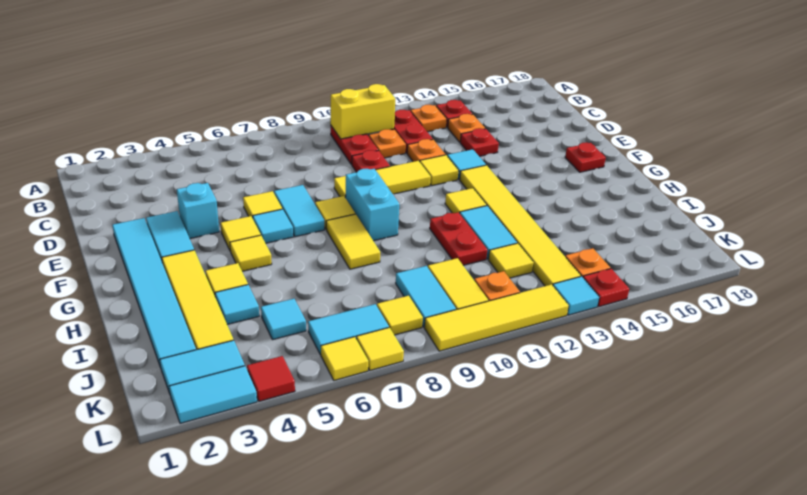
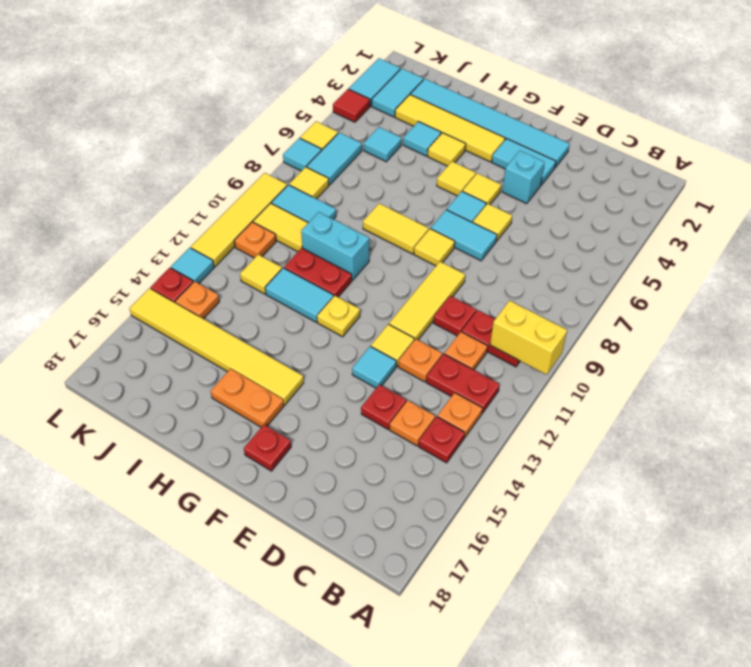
yellow 1x2 brick [331,84,395,139] -> yellow 1x2 brick turned to [490,301,567,375]
cyan 1x2 brick [345,169,399,241] -> cyan 1x2 brick moved to [301,212,369,281]
yellow 1x6 tile [460,165,581,286] -> yellow 1x6 tile moved to [129,288,304,405]
yellow 1x1 tile [445,188,487,213] -> yellow 1x1 plate [317,296,360,337]
none -> orange 1x2 plate [211,369,284,427]
yellow 1x1 tile [356,328,404,370] -> cyan 1x1 tile [283,138,322,171]

